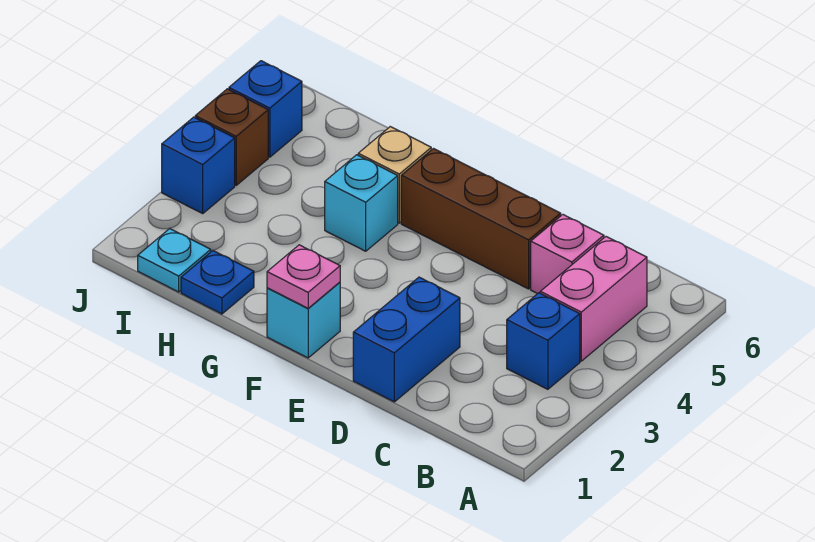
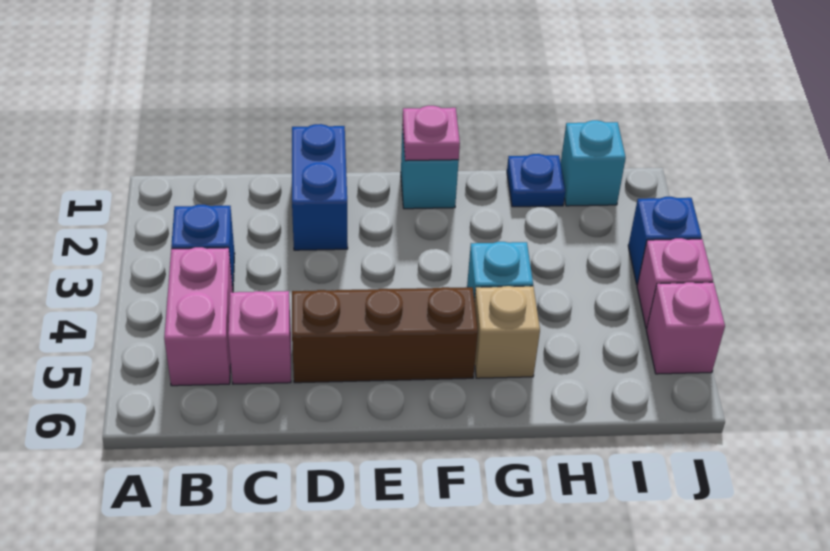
cyan 1x1 plate [138,229,211,292] -> cyan 1x1 brick [561,120,626,206]
brown 1x1 brick [195,89,268,185] -> pink 1x1 brick [637,238,713,328]
blue 1x1 brick [229,61,302,157] -> pink 1x1 brick [646,282,725,374]

